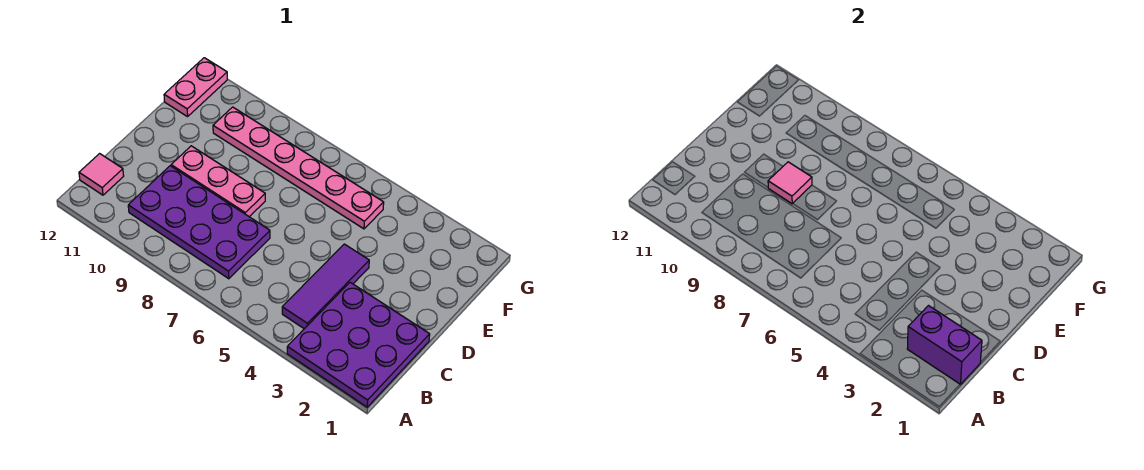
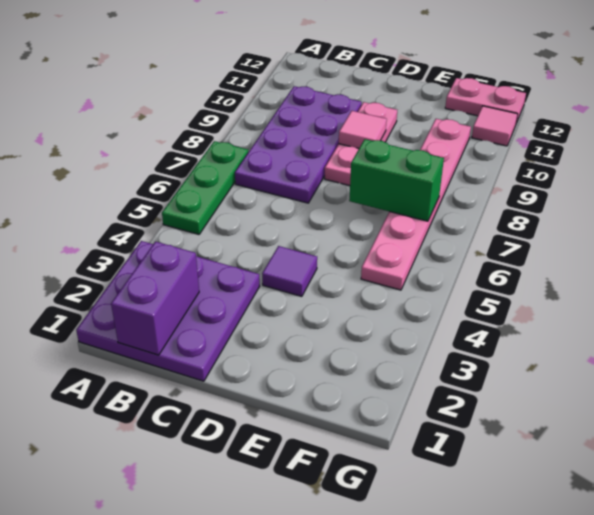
none -> green 1x3 plate [162,141,248,234]
purple 1x3 tile [282,244,369,329] -> purple 1x1 tile [262,246,317,296]
pink 1x1 tile [79,154,124,195] -> pink 1x1 tile moved to [472,106,518,146]
none -> green 1x2 brick [349,139,444,221]

